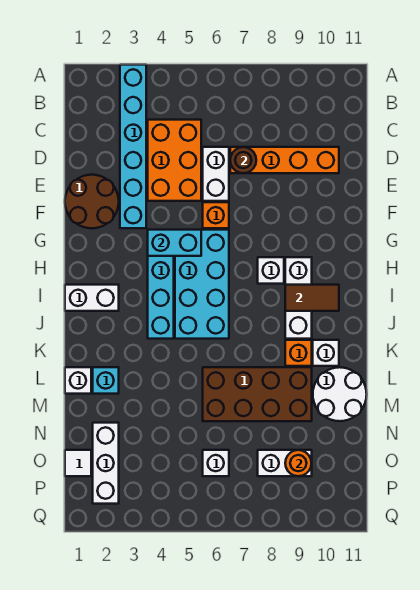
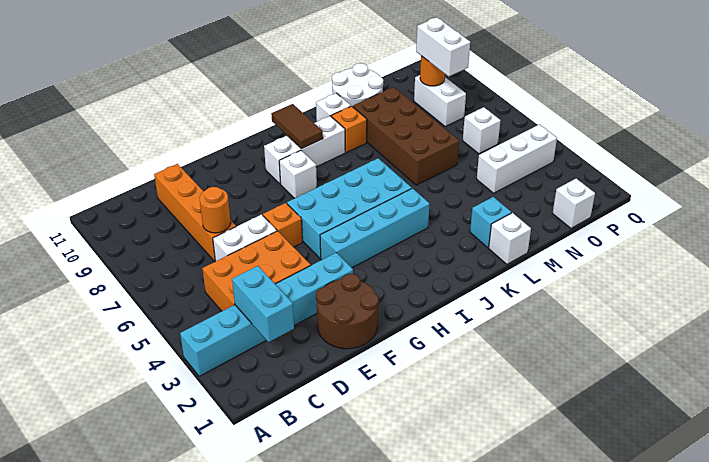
brown 1x1 round brick [230,147,256,173] -> orange 1x1 round brick [199,187,231,233]
cyan 1x2 brick [148,230,201,256] -> cyan 1x2 brick moved to [232,266,294,342]
white 1x2 brick [65,285,119,311] -> white 1x2 brick moved to [416,17,470,76]
white 1x3 brick [93,423,119,504] -> white 1x3 brick moved to [477,124,557,193]
white 1x1 tile [65,450,91,476] -> white 1x1 brick [552,179,595,228]

